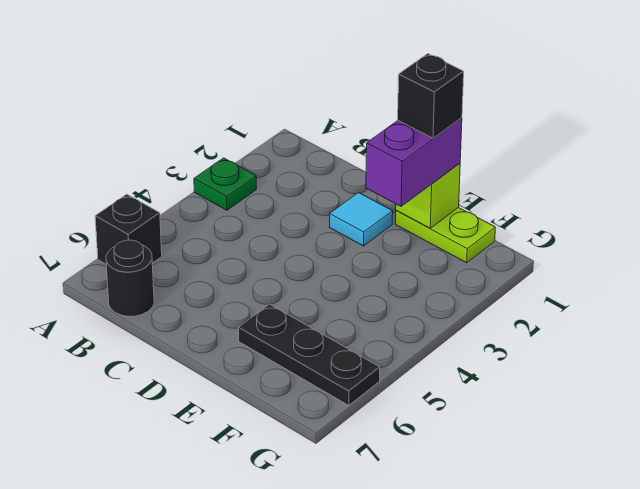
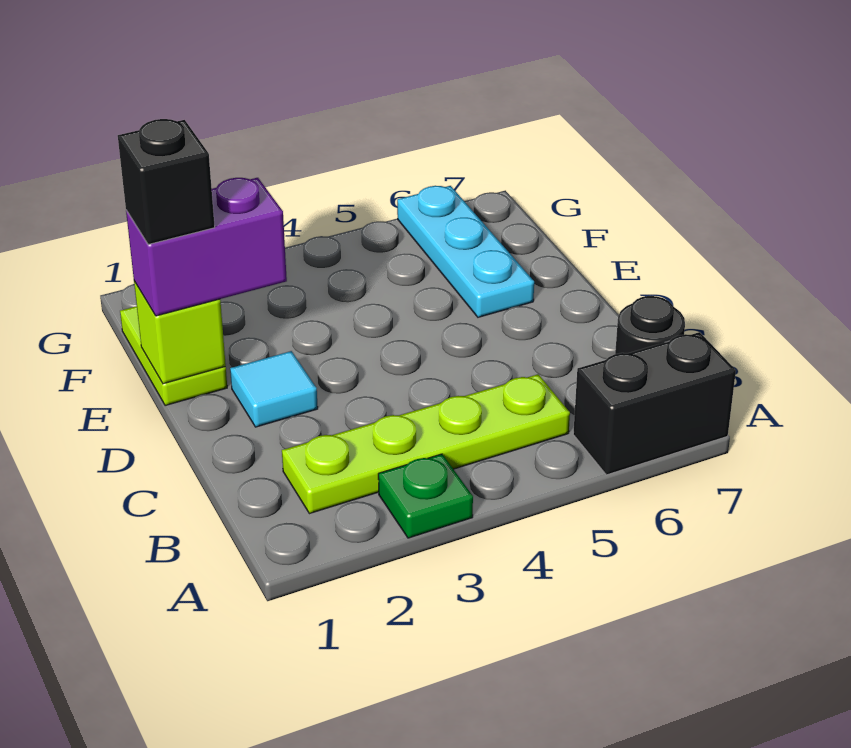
black 1x1 brick [95,194,162,264] -> black 1x2 brick [573,332,736,475]
none -> lime 1x4 plate [282,374,570,514]
black 1x3 plate [238,304,380,405] -> cyan 1x3 plate [397,186,534,317]

